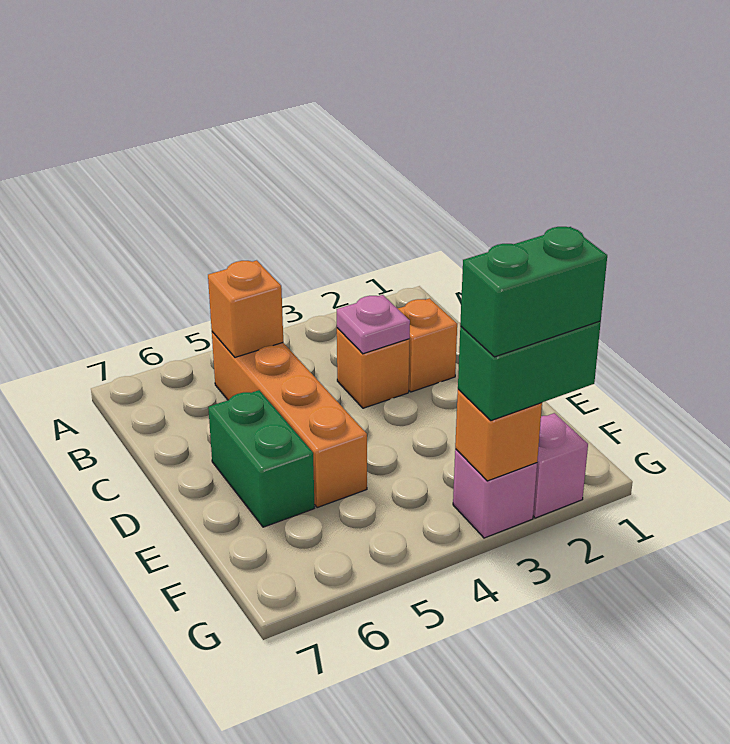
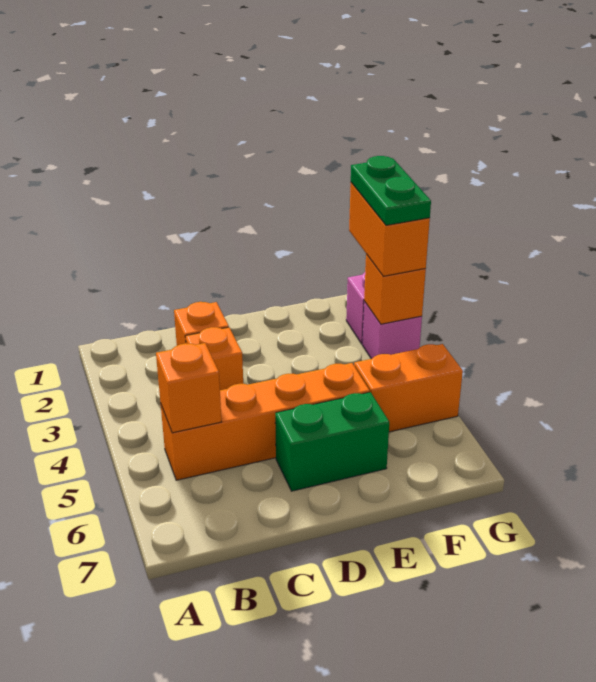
pink 1x1 plate [337,295,410,354] -> none
none -> orange 1x2 brick [354,344,463,432]
green 1x2 brick [458,321,601,421] -> orange 1x2 brick [349,183,430,276]
green 1x2 brick [460,227,607,357] -> green 1x2 plate [351,156,431,225]

